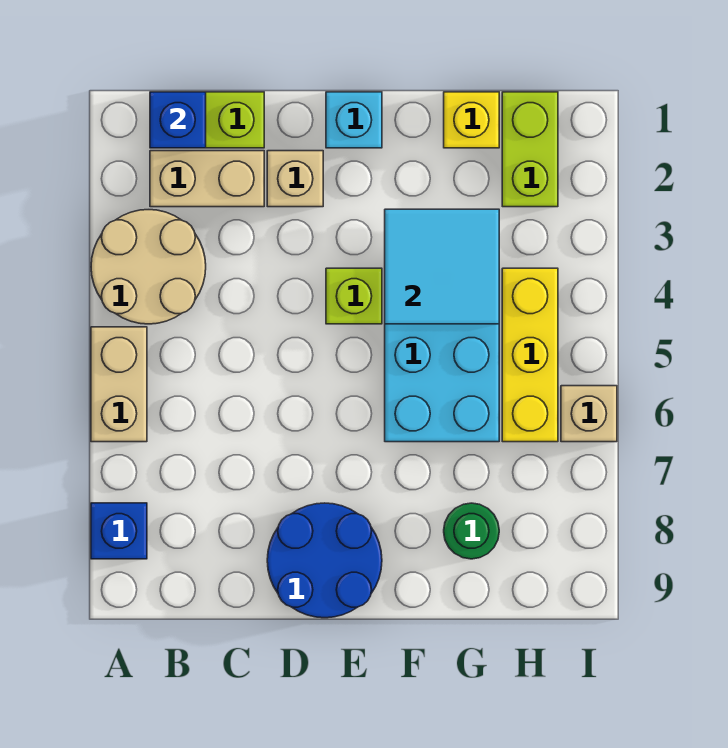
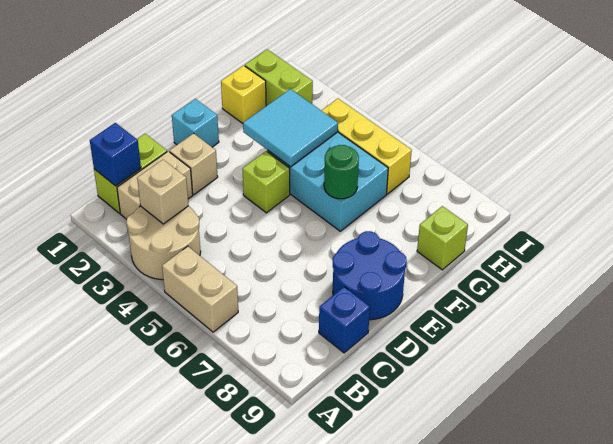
blue 1x1 brick [91,503,147,559] -> blue 1x1 brick moved to [319,287,370,353]
green 1x1 round brick [444,503,499,559] -> green 1x1 round brick moved to [324,145,359,199]
none -> lime 1x1 brick [417,206,468,270]
tan 1x1 brick [561,386,617,442] -> tan 1x1 brick moved to [137,160,189,224]

